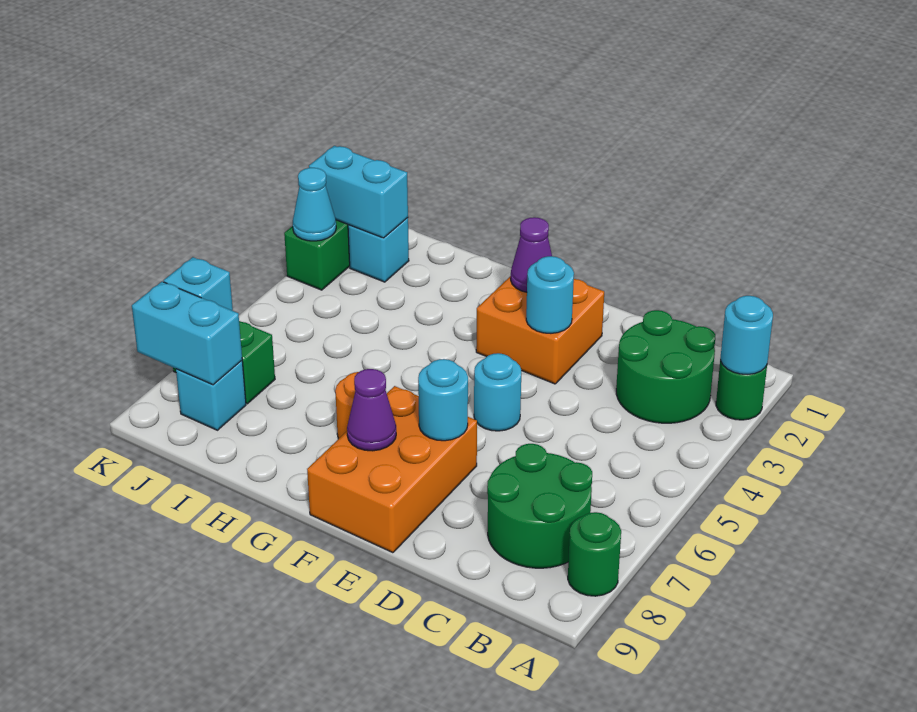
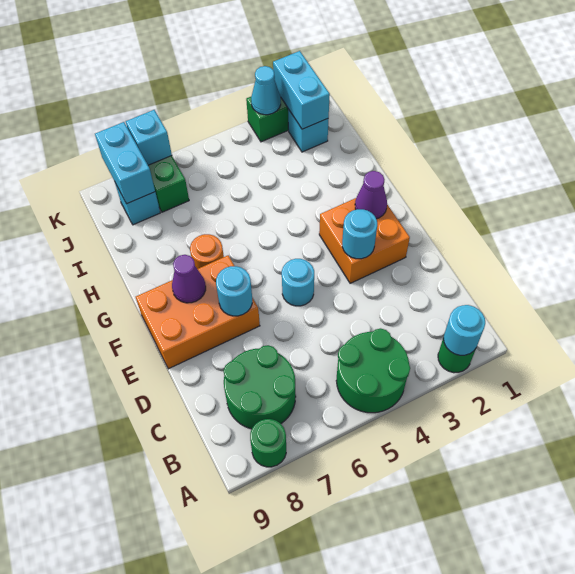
green 2x2 round brick [616,310,715,423] -> green 2x2 round brick moved to [336,328,410,413]

